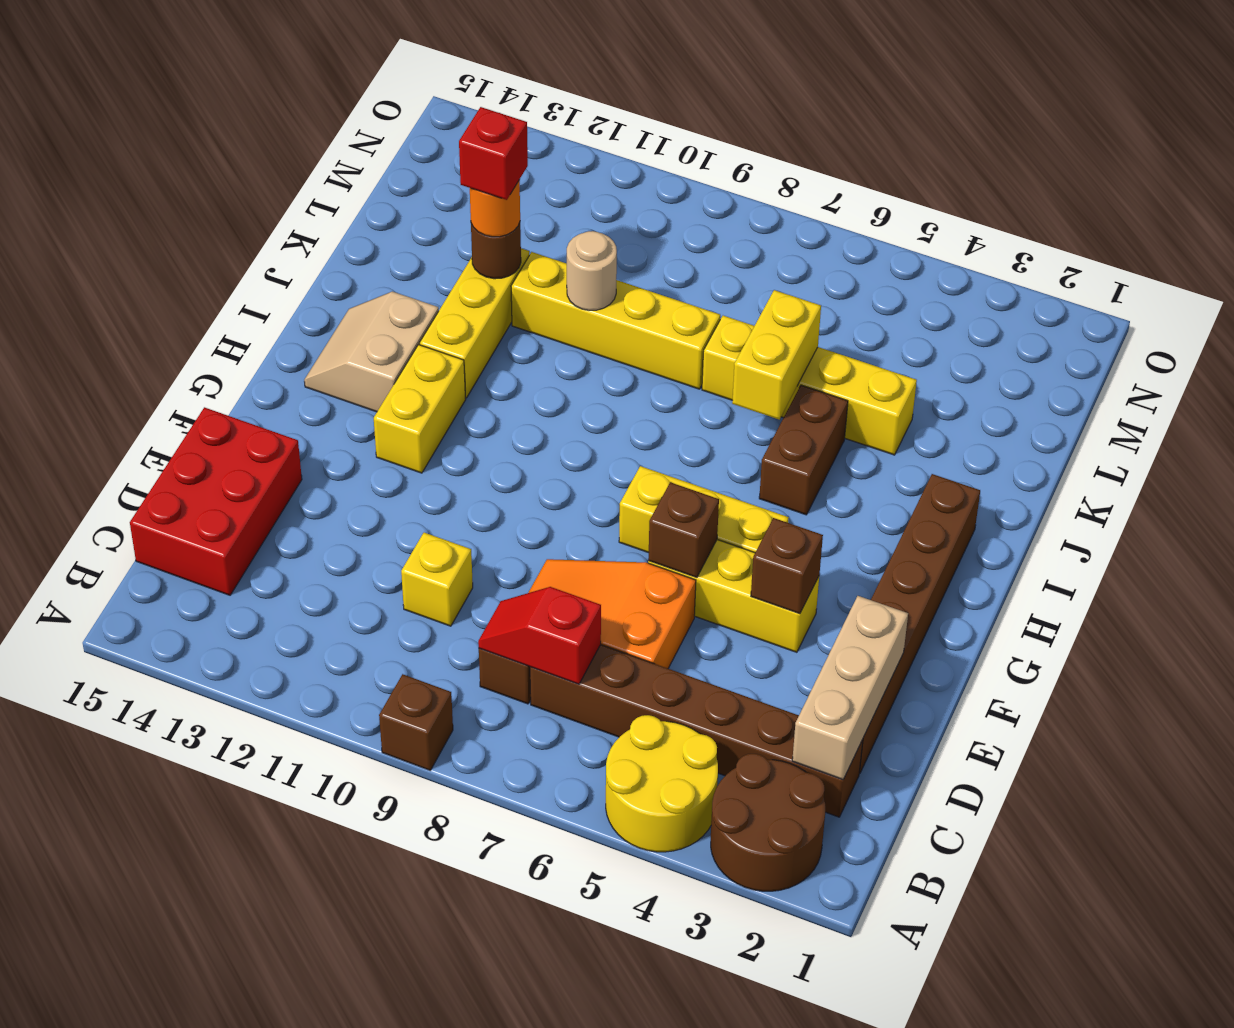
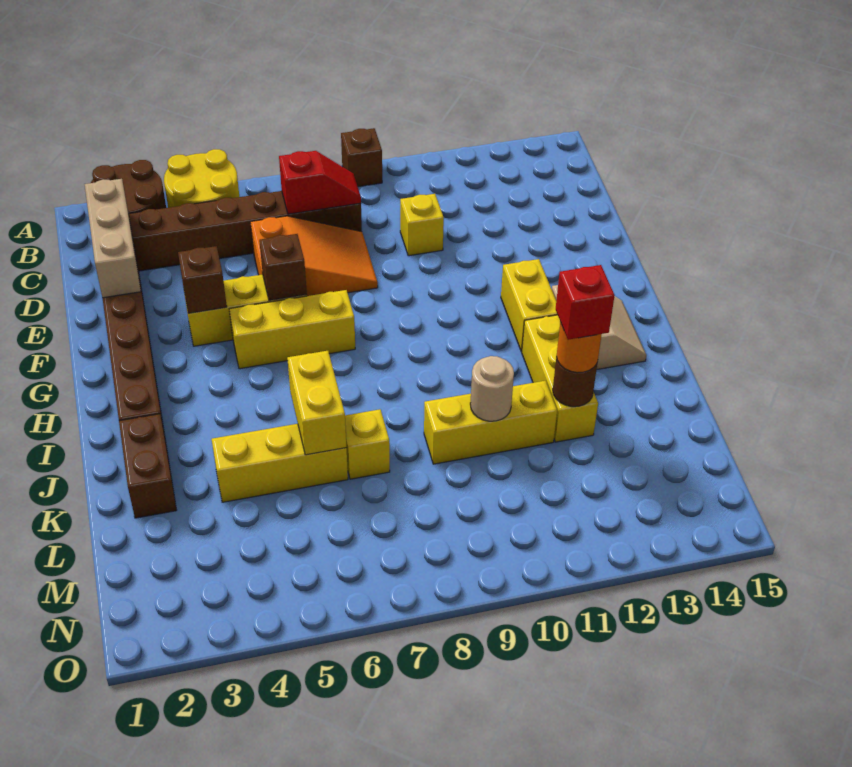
red 2x3 brick [130,407,302,595] -> none
brown 1x2 brick [759,385,848,515] -> brown 1x2 brick moved to [119,414,176,518]
yellow 1x4 brick [511,252,720,389] -> yellow 1x3 brick [424,381,557,464]

